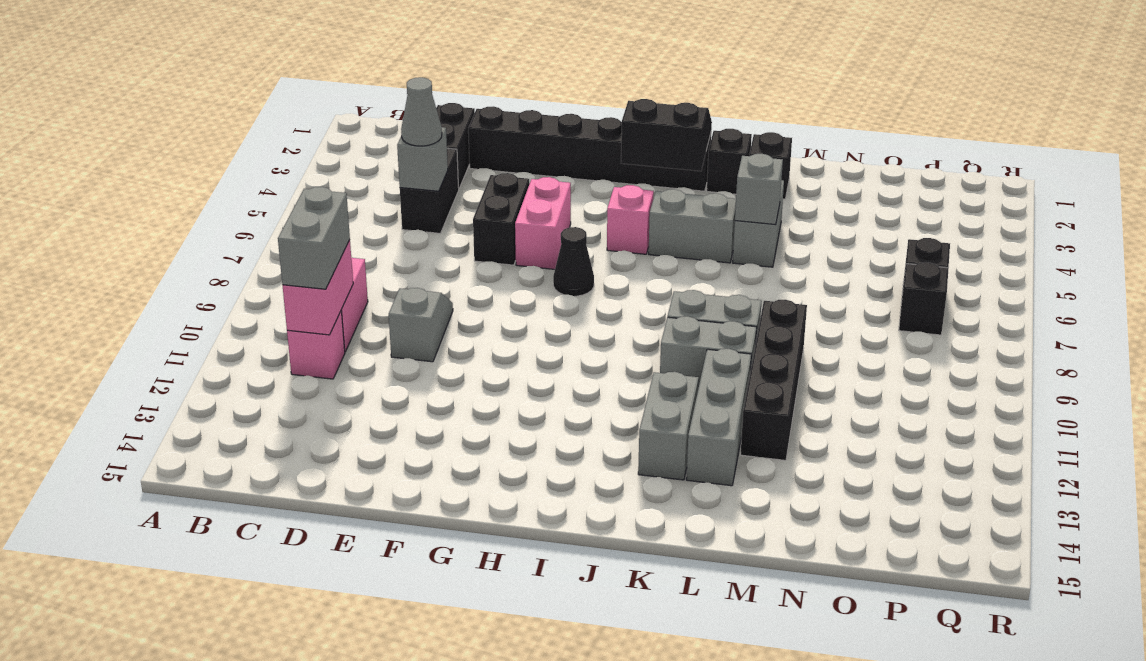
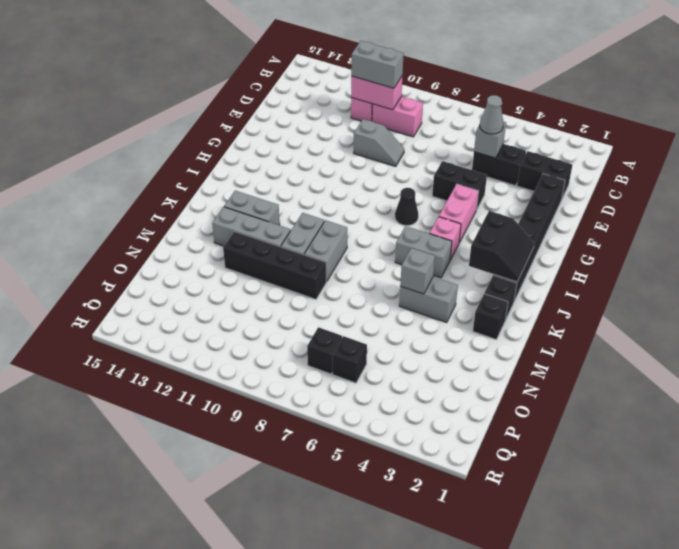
pink 1x2 brick [515,177,571,269] -> pink 1x2 brick turned to [439,184,479,243]
grey 1x2 brick [649,189,736,263] -> grey 1x2 brick turned to [395,226,452,278]

